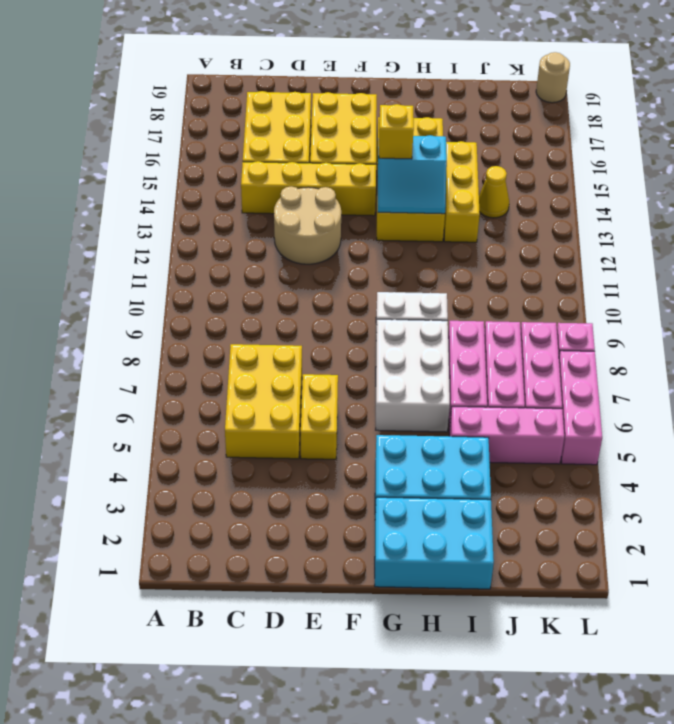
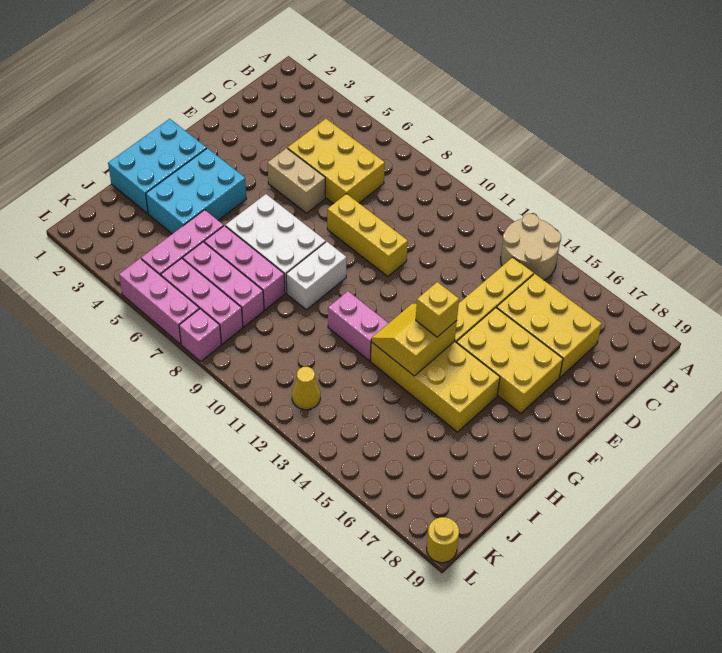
tan 2x2 round brick [274,186,341,264] -> tan 2x2 round brick moved to [501,214,561,280]
yellow 1x2 brick [301,374,338,459] -> tan 1x2 brick [268,148,325,213]
cyan 2x2 slope [378,135,447,214] -> yellow 2x2 slope [371,304,457,376]
none -> pink 1x2 brick [328,291,388,361]
yellow 1x3 brick [444,141,480,242] -> yellow 1x3 brick moved to [327,194,408,277]
yellow 1x1 cone [479,166,509,218] -> yellow 1x1 cone moved to [292,367,320,410]
tan 1x1 round brick [536,52,570,103] -> yellow 1x1 round brick [427,517,459,563]

